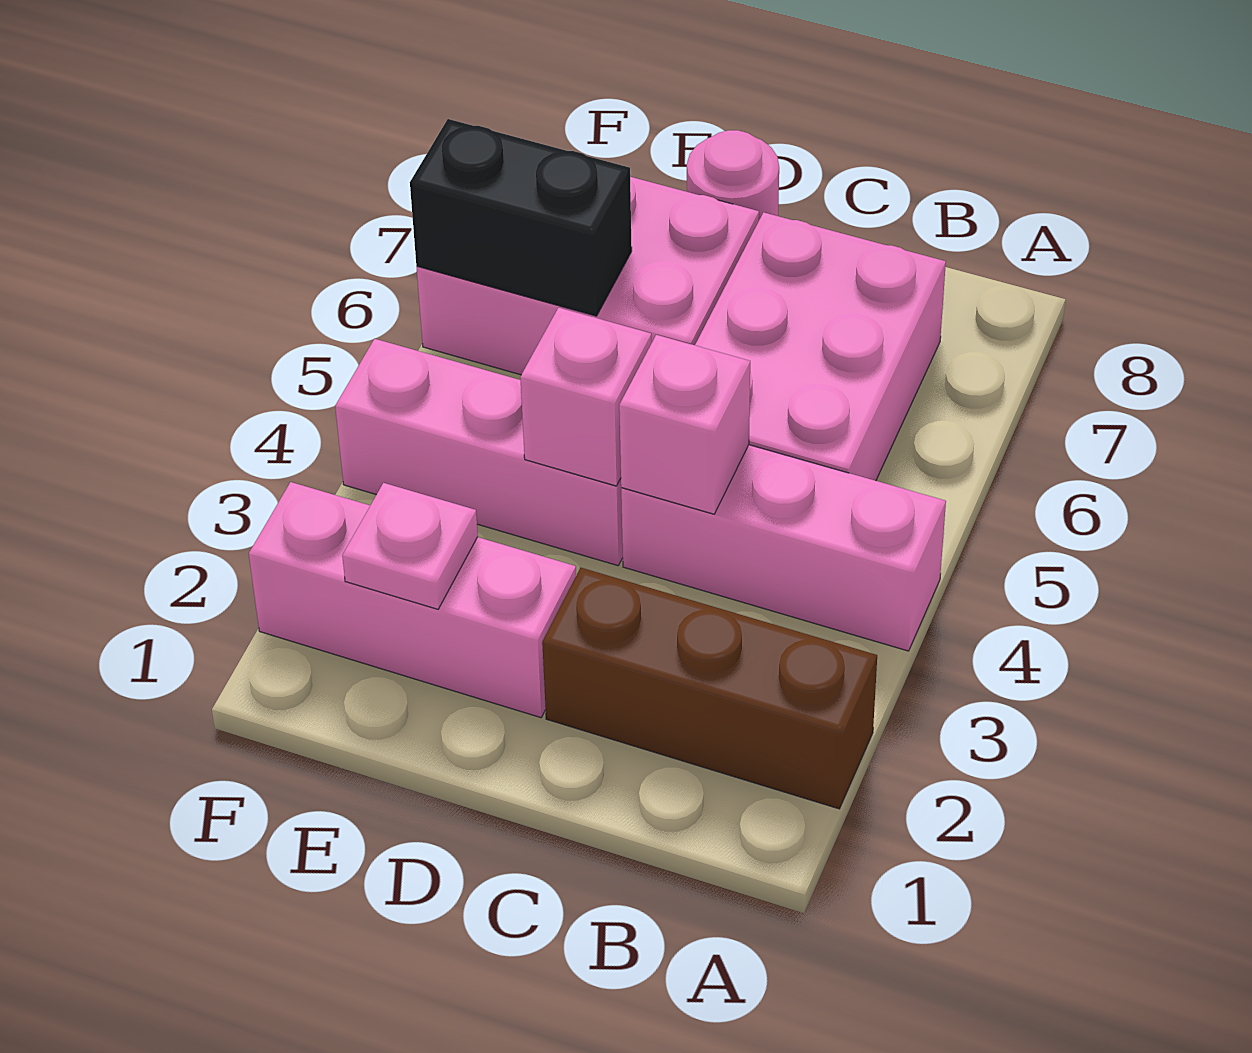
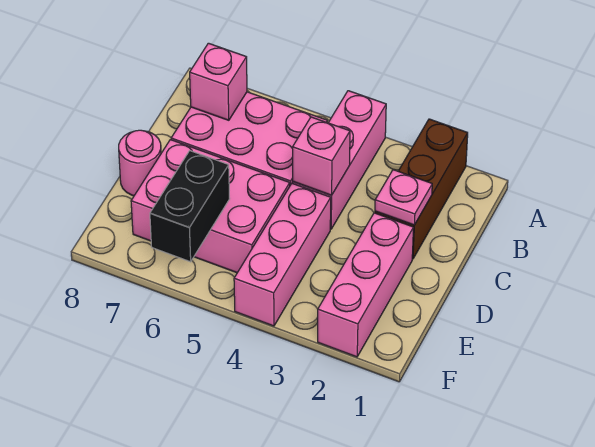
pink 1x1 brick [520,308,652,486] -> pink 1x1 brick moved to [190,43,247,120]
pink 2x3 brick [417,177,759,375] -> pink 2x3 brick turned to [131,140,290,273]
pink 1x1 plate [342,483,478,609] -> pink 1x1 plate moved to [375,170,432,225]

